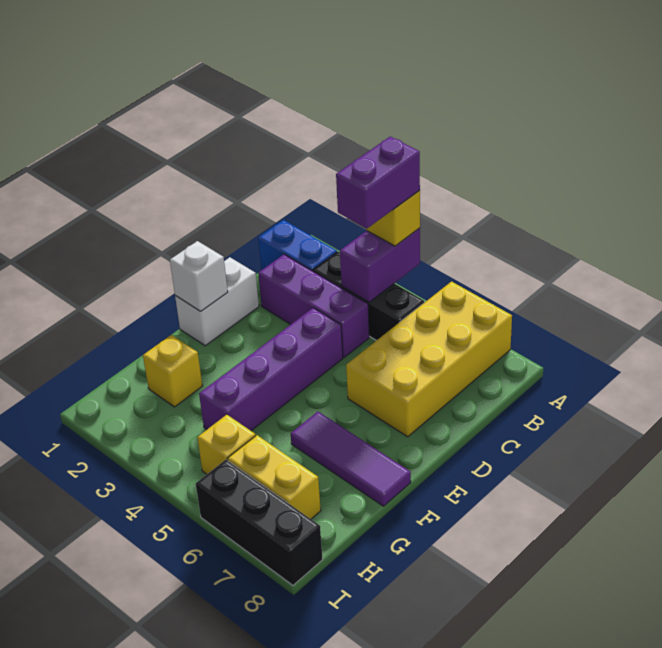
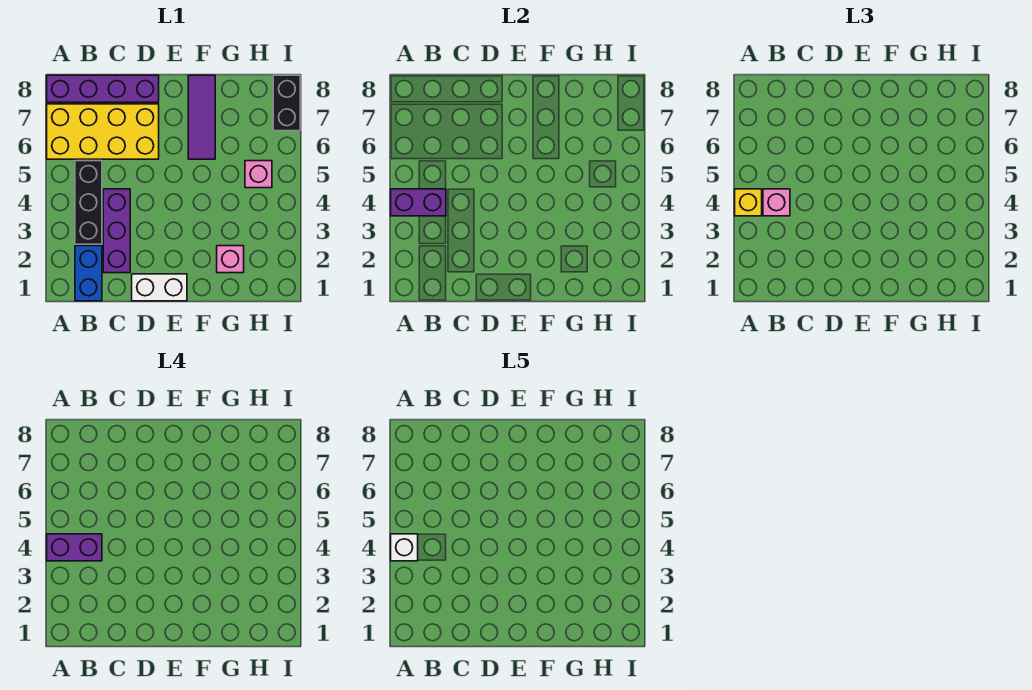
none -> pink 1x1 brick [763,189,790,216]
purple 1x4 brick [199,308,343,431] -> purple 1x4 brick moved to [47,75,159,102]
white 1x1 brick [170,241,228,311] -> white 1x1 brick moved to [391,534,418,561]
yellow 1x1 brick [143,335,202,407] -> pink 1x1 brick [217,246,244,273]
yellow 1x1 brick [197,415,256,474] -> pink 1x1 brick [245,161,272,188]
yellow 1x2 brick [228,435,321,519] -> none
black 1x3 brick [196,460,323,585] -> black 1x2 brick [273,75,300,131]

